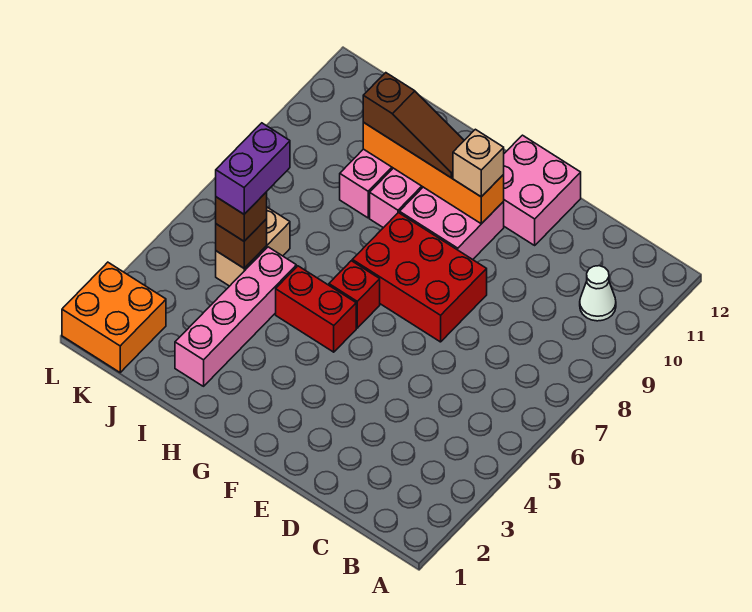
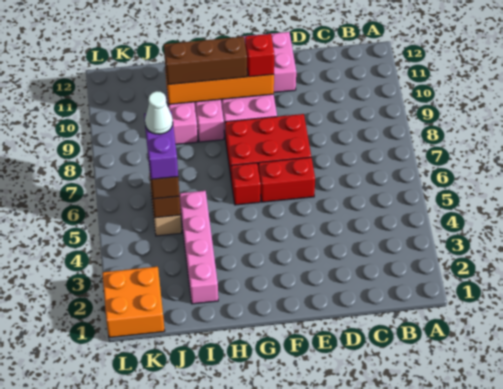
white 1x1 cone [580,266,616,321] -> white 1x1 cone moved to [145,91,173,134]
tan 1x1 brick [453,129,504,197] -> red 1x1 brick [245,34,274,77]
red 1x2 brick [276,266,356,352] -> red 1x2 brick moved to [259,157,315,202]
brown 1x3 slope [363,73,464,178] -> brown 1x3 brick [164,37,247,85]

